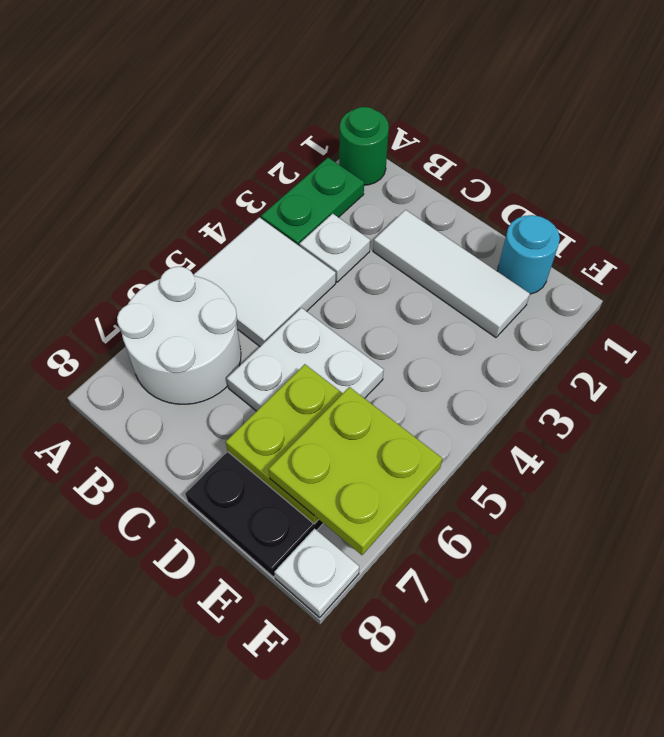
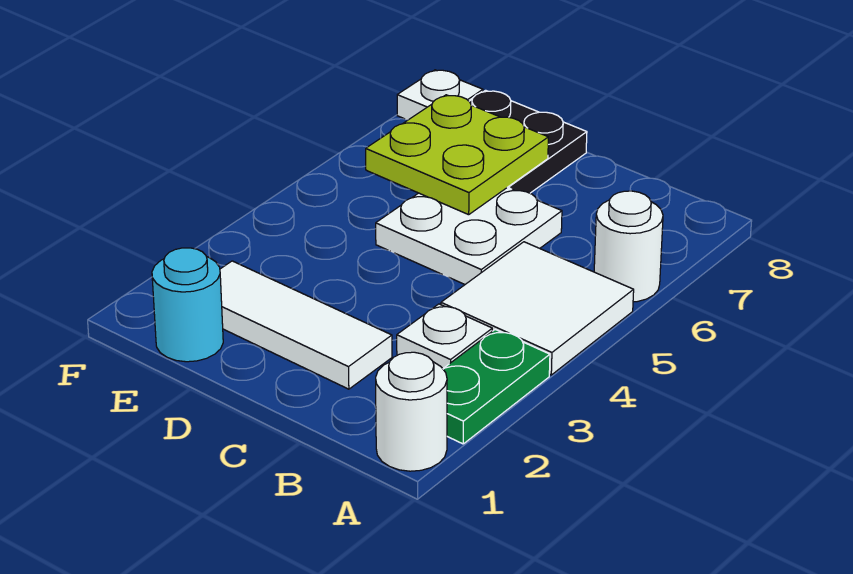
green 1x1 round brick [339,107,389,185] -> white 1x1 round brick [376,352,447,471]
white 2x2 round brick [117,267,241,404] -> white 1x1 round brick [594,191,663,302]
lime 2x2 plate [269,387,442,555] -> none

